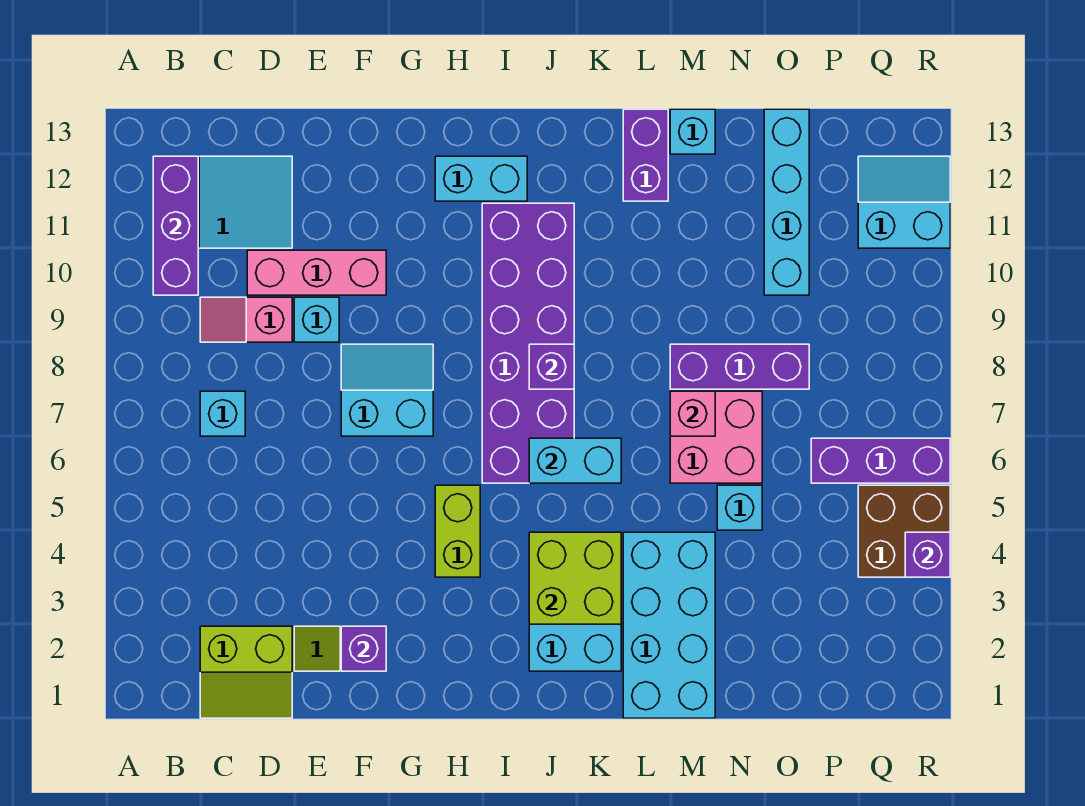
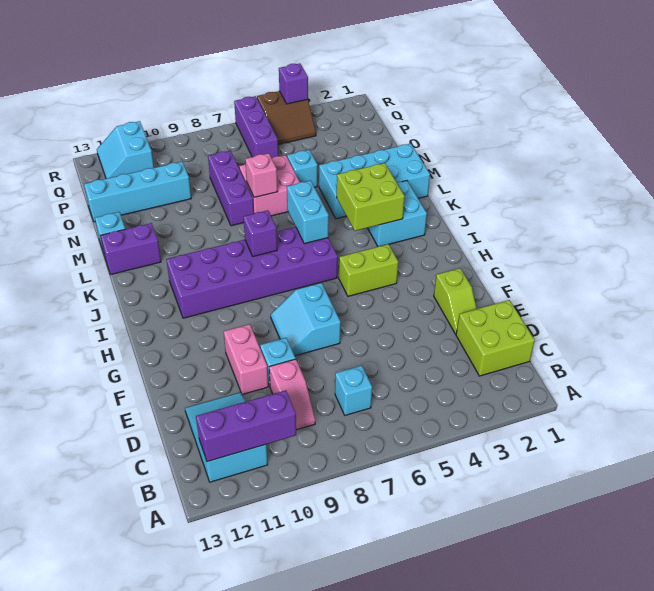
lime 2x2 slope [200,626,292,718] -> lime 2x2 brick [456,300,535,376]
pink 1x3 brick [247,250,386,295] -> pink 1x2 brick [224,324,268,395]
purple 1x1 brick [341,626,386,671] -> none
cyan 1x2 brick [435,156,527,201] -> none
brown 2x2 brick [858,485,950,577] -> brown 2x2 slope [257,91,316,144]

